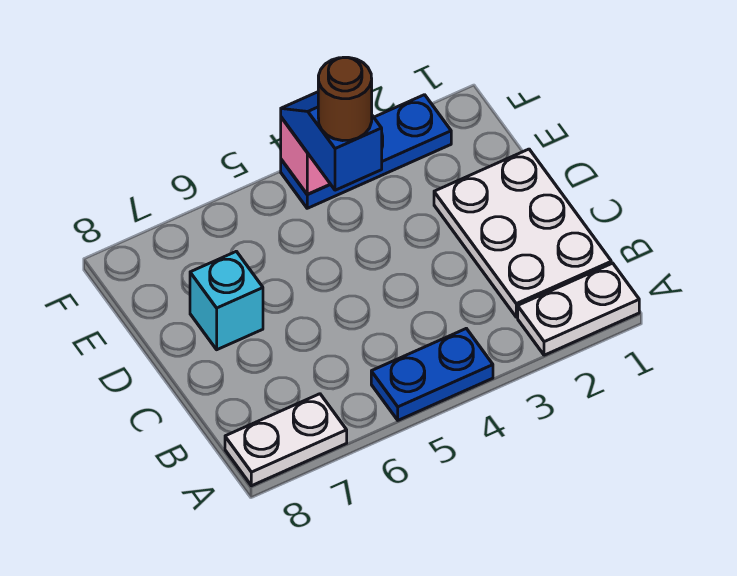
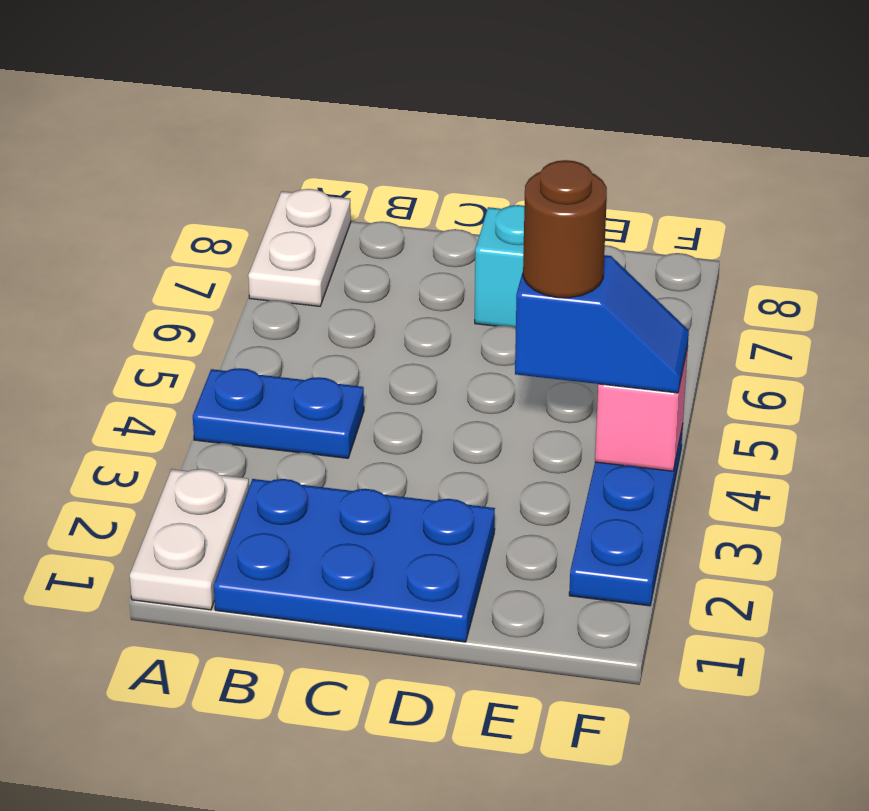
blue 1x2 plate [371,328,493,420] -> blue 1x2 plate turned to [193,368,364,458]
white 2x3 plate [434,149,611,317] -> blue 2x3 plate [214,479,495,642]

